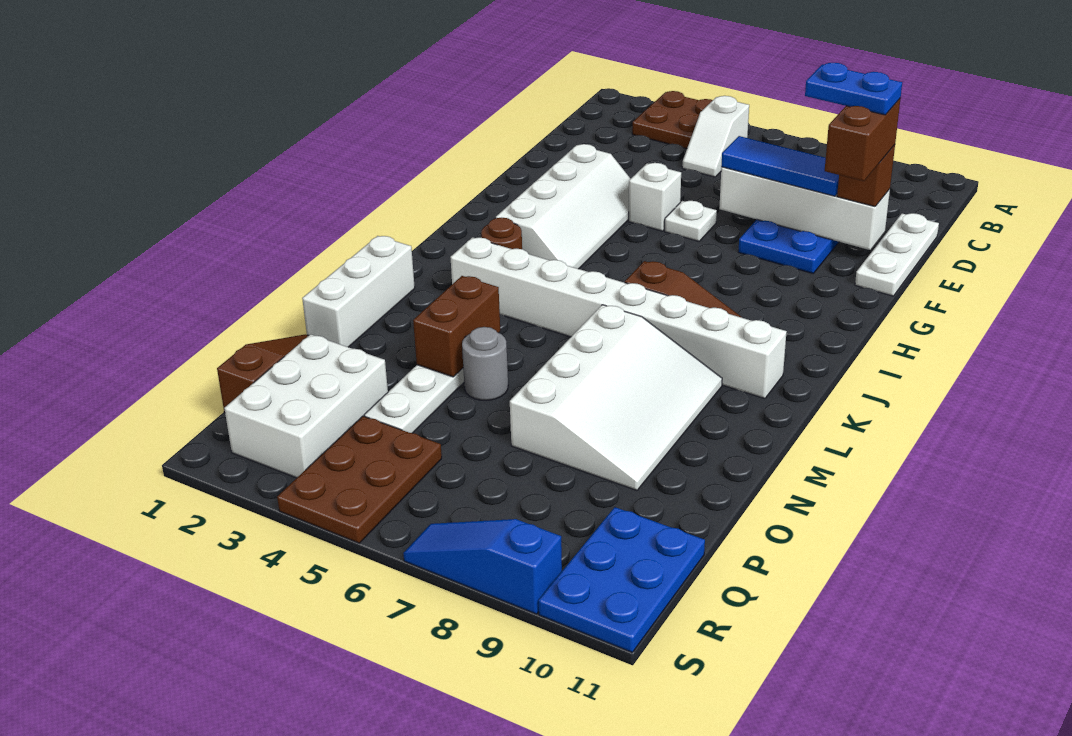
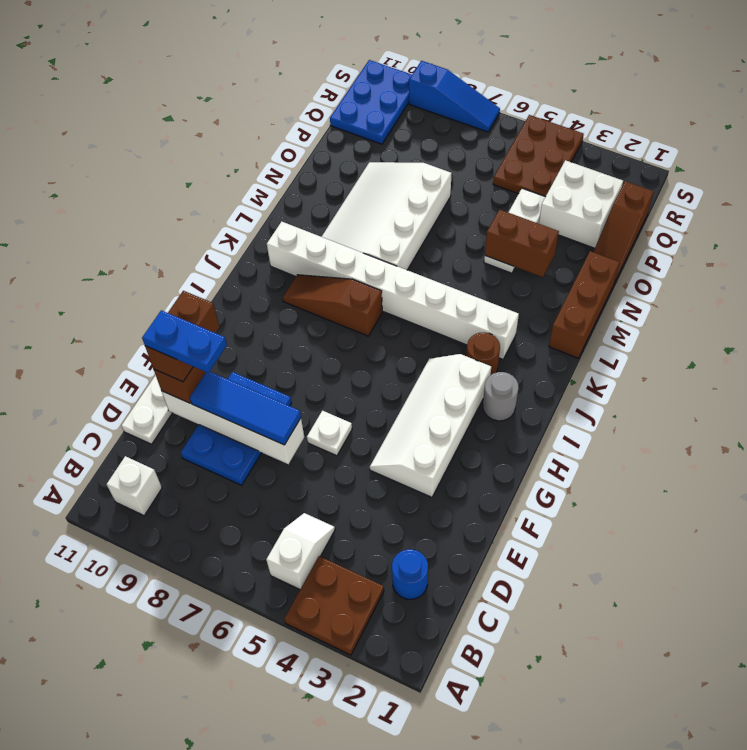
none -> blue 1x1 round brick [392,549,428,599]
white 1x1 brick [629,163,681,231] -> white 1x1 brick moved to [107,456,162,516]
white 1x3 brick [302,236,415,347] -> brown 1x3 brick [549,251,619,358]
brown 1x2 brick [413,276,500,377] -> brown 1x2 brick turned to [485,210,559,277]
grey 1x1 round brick [462,327,508,400] -> grey 1x1 round brick moved to [483,372,519,421]
white 2x3 brick [224,334,388,478] -> white 2x2 brick [539,160,623,248]

